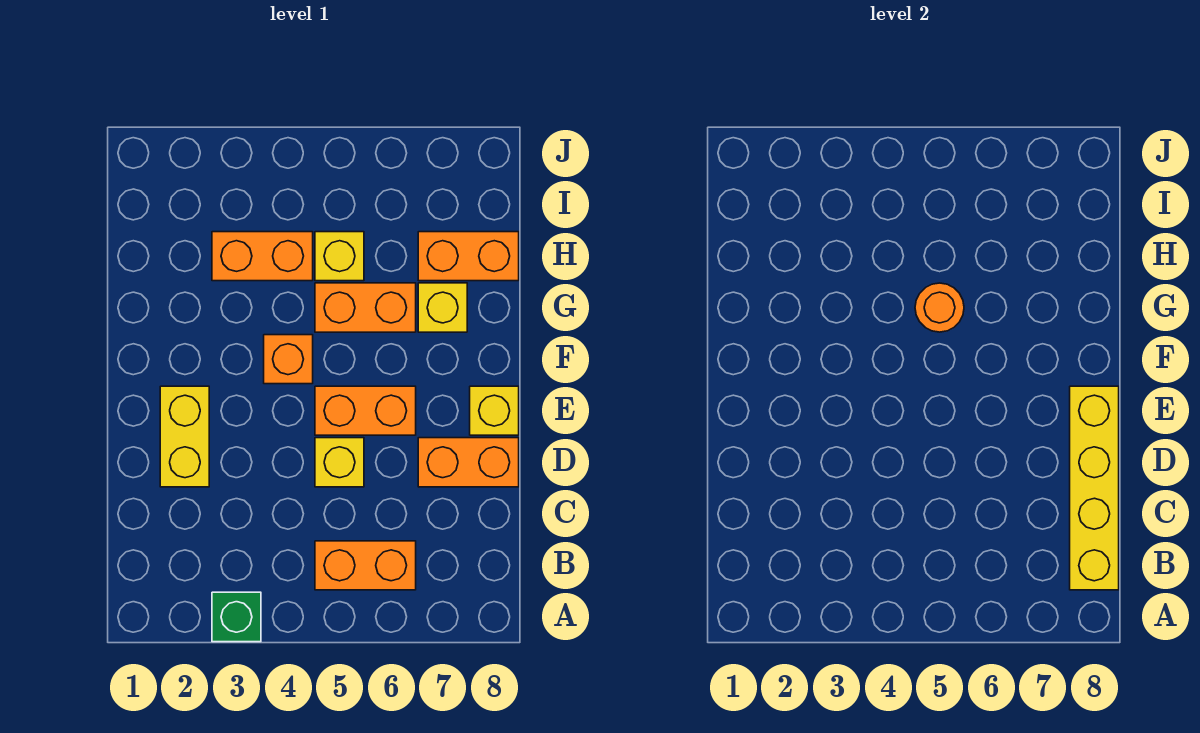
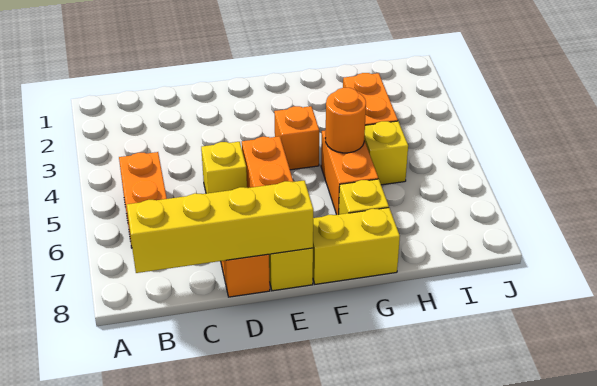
green 1x1 brick [212,592,261,642] -> none
yellow 1x2 brick [160,386,209,487] -> yellow 1x2 brick moved to [313,208,400,284]
orange 1x2 brick [418,232,519,281] -> none

